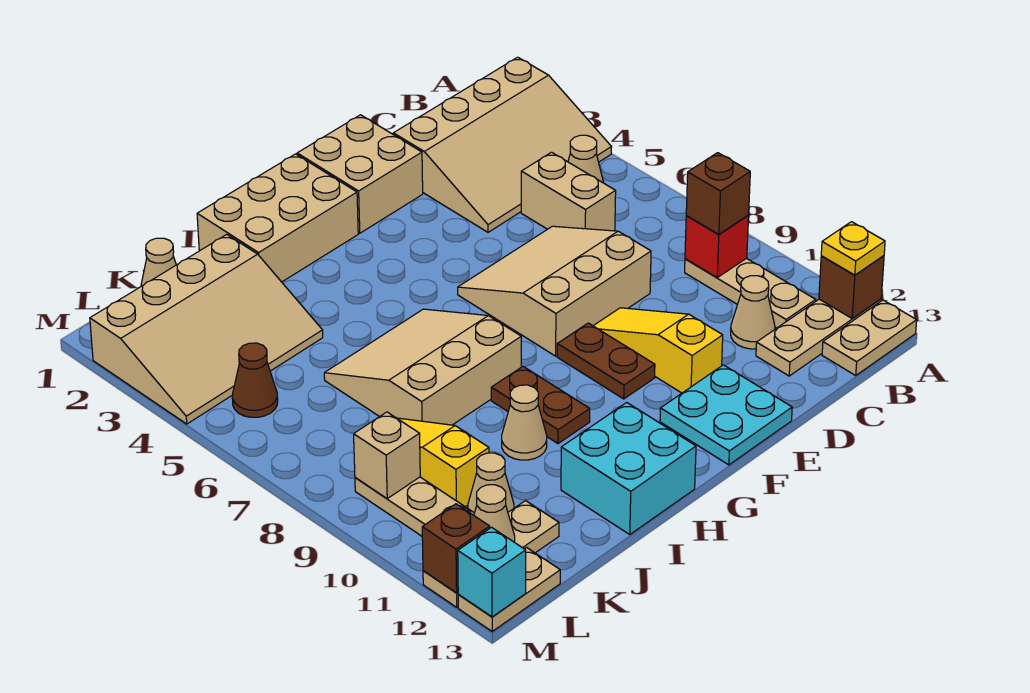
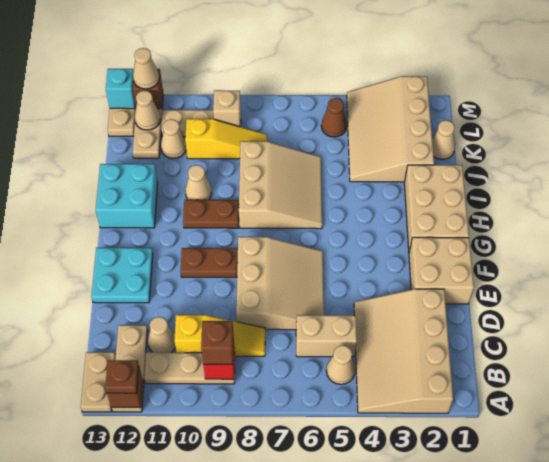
yellow 1x1 plate [821,222,885,275] -> brown 1x1 plate [105,360,139,393]
yellow 1x3 slope [593,308,723,393] -> yellow 1x3 slope moved to [174,315,265,356]
none -> tan 1x1 cone [133,48,159,89]

